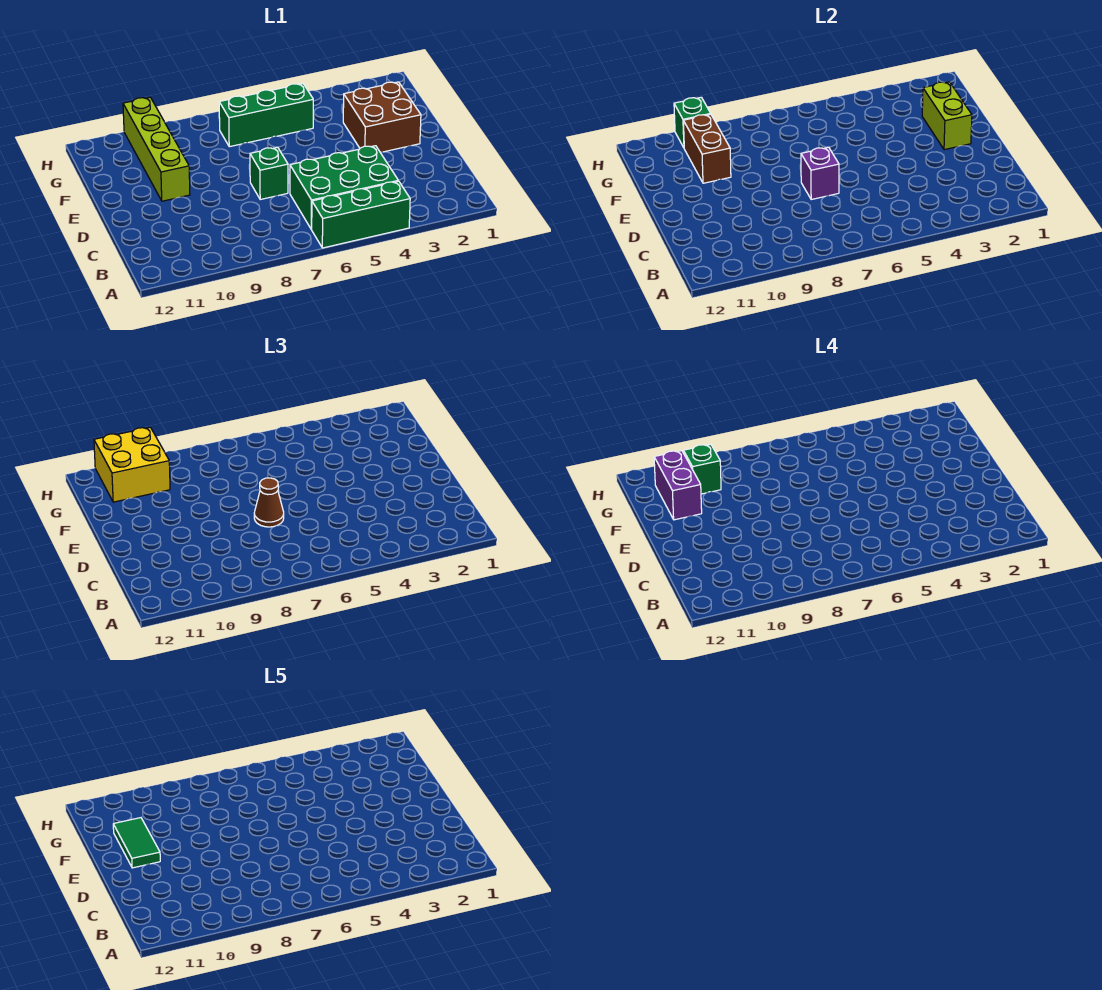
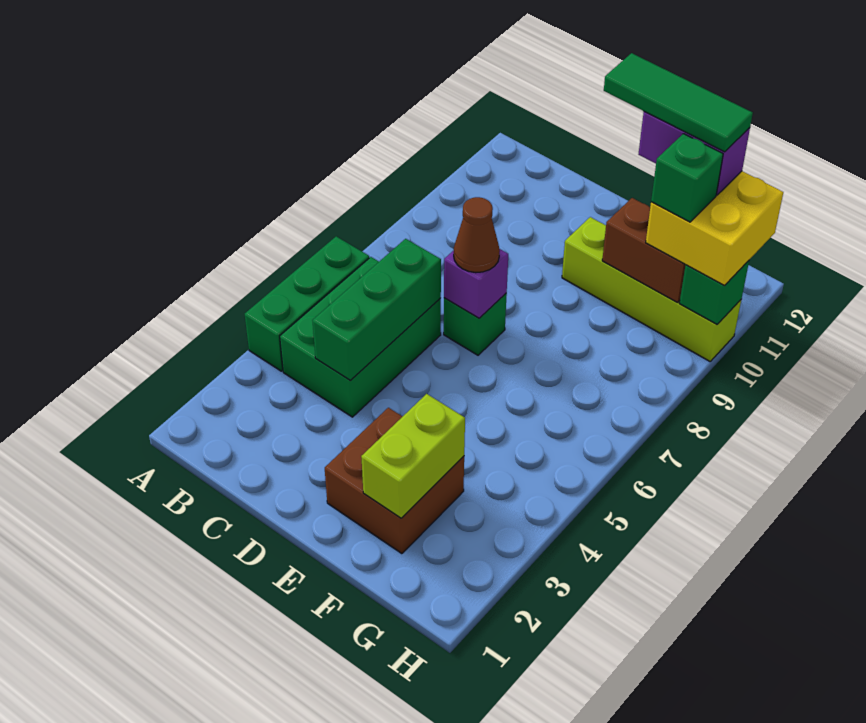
lime 1x2 brick [922,82,972,150] -> lime 1x2 brick turned to [361,394,465,518]
green 1x2 tile [113,818,160,868] -> green 1x3 tile [604,53,753,152]
green 1x3 brick [219,84,313,147] -> green 1x3 brick moved to [312,239,441,381]

